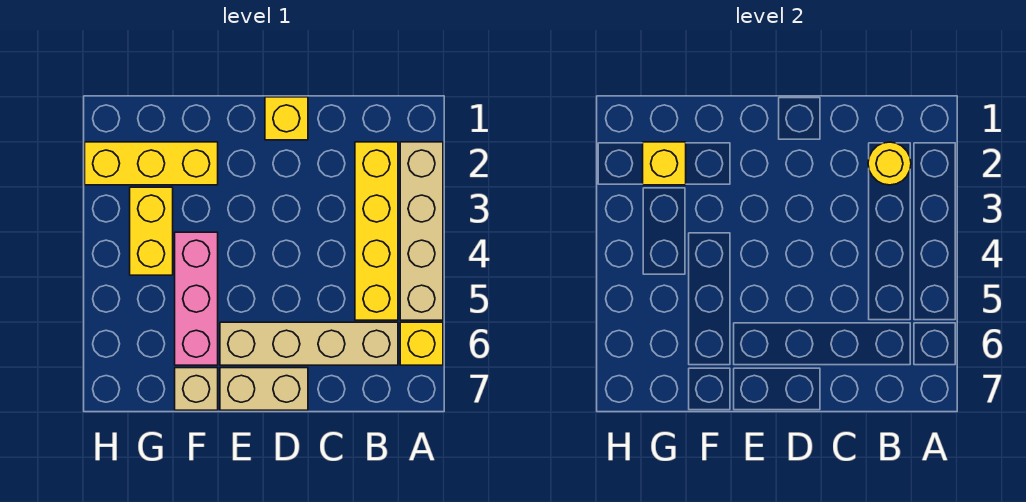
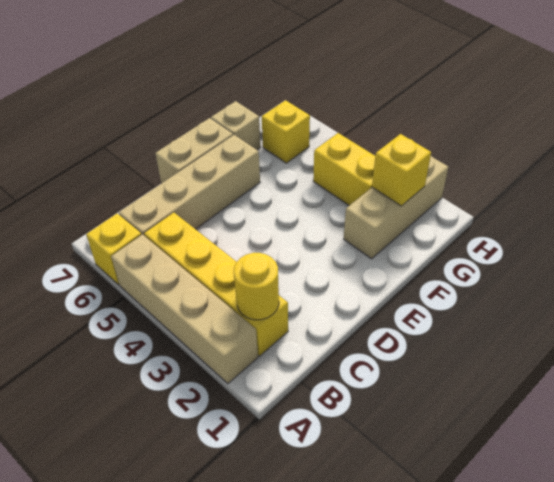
yellow 1x1 brick [265,97,308,140] -> yellow 1x1 brick moved to [262,100,310,163]
yellow 1x3 brick [85,142,218,185] -> tan 1x3 brick [344,156,448,259]
pink 1x3 brick [175,232,218,365] -> none

